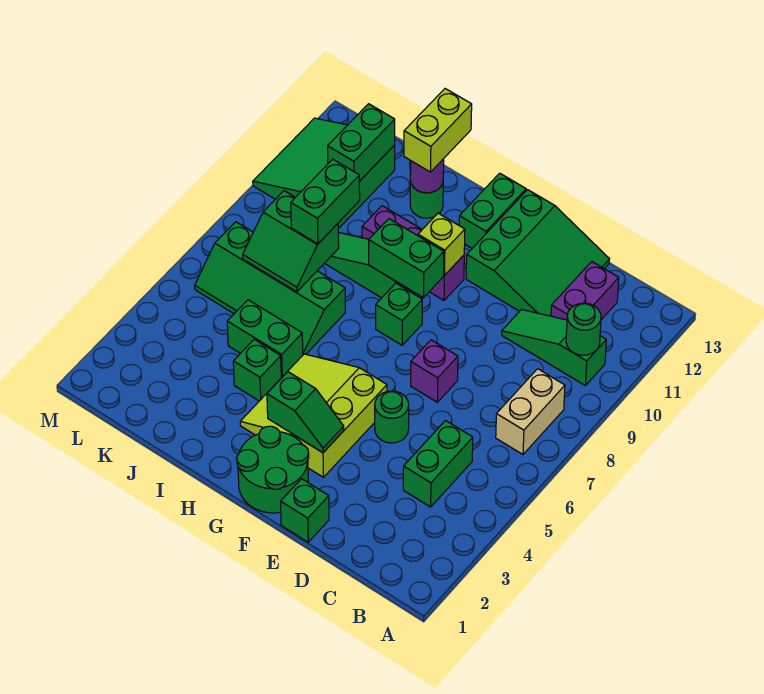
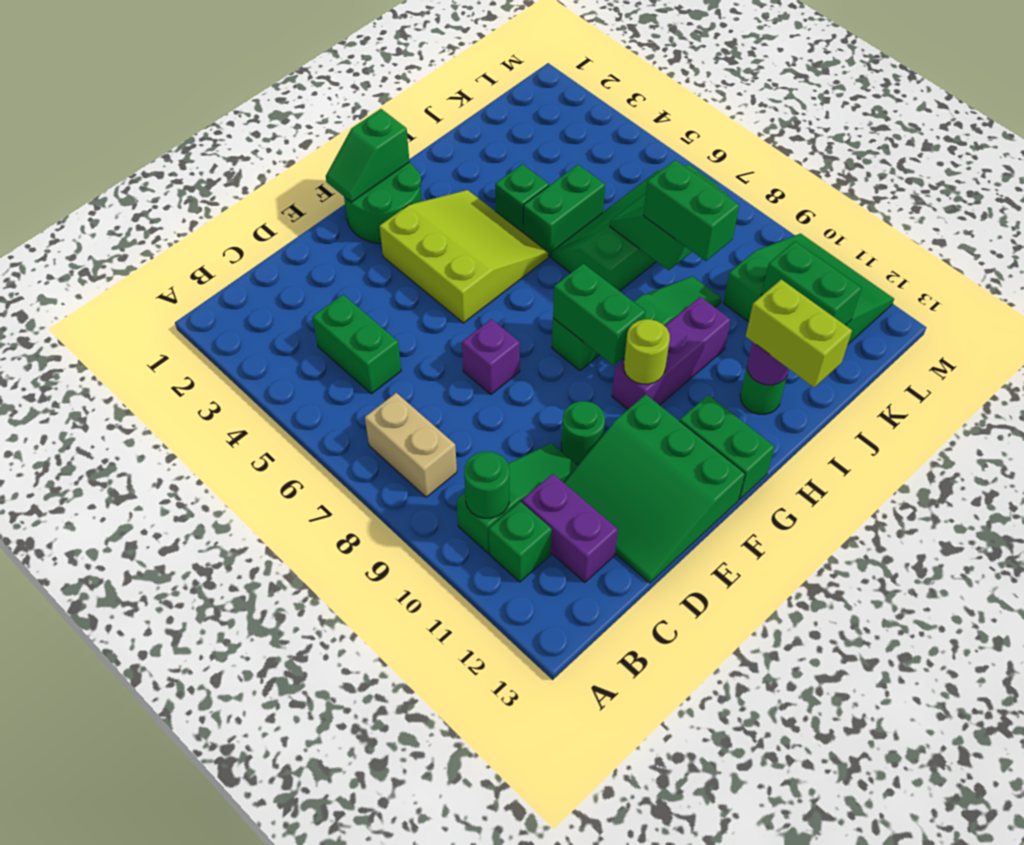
green 1x1 brick [281,479,329,542] -> green 1x1 brick moved to [489,501,552,582]
green 1x1 round brick [375,391,409,443] -> green 1x1 round brick moved to [561,401,605,464]
green 1x2 slope [267,372,344,453] -> green 1x2 slope moved to [326,109,409,202]
green 1x2 brick [369,219,444,298] -> green 1x2 brick turned to [553,264,646,366]
lime 1x1 brick [418,213,465,275] -> lime 1x1 round brick [624,319,670,384]

